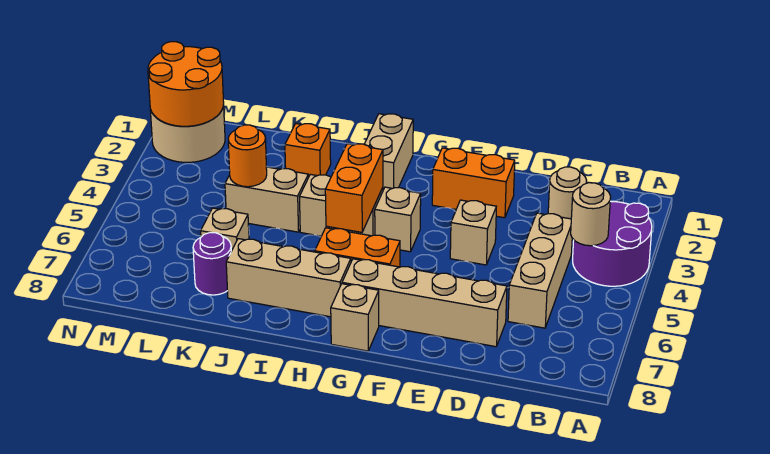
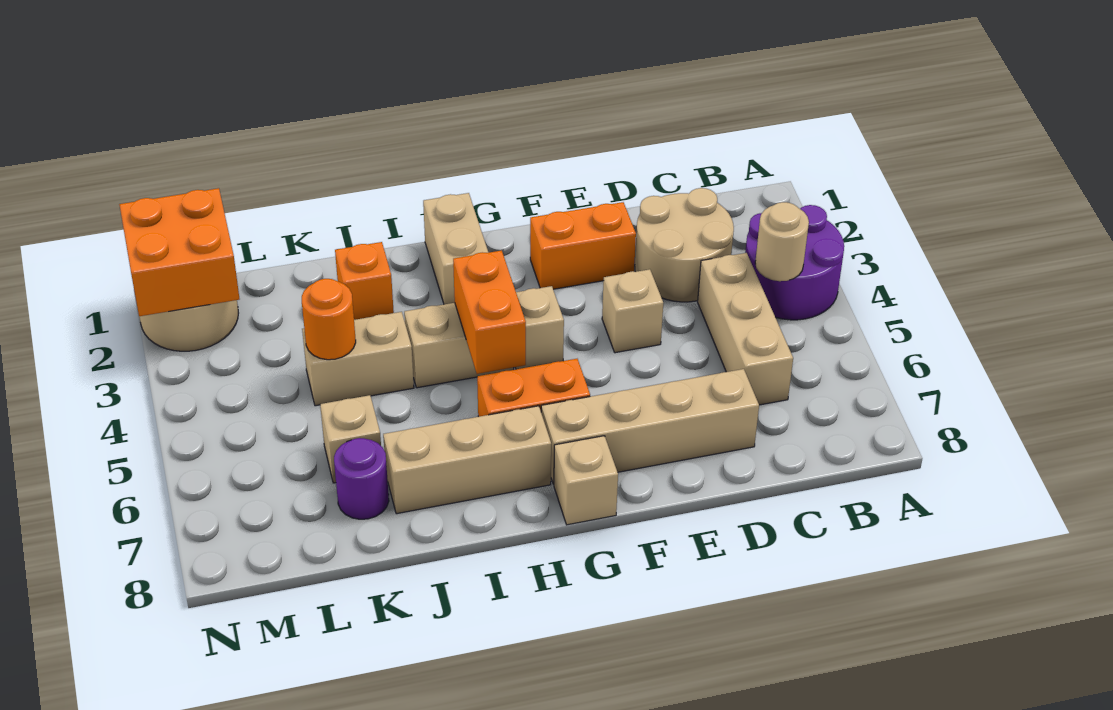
tan 1x1 round brick [548,167,586,219] -> tan 2x2 round brick [635,188,734,302]
orange 2x2 round brick [148,42,224,126] -> orange 2x2 brick [119,188,239,316]

